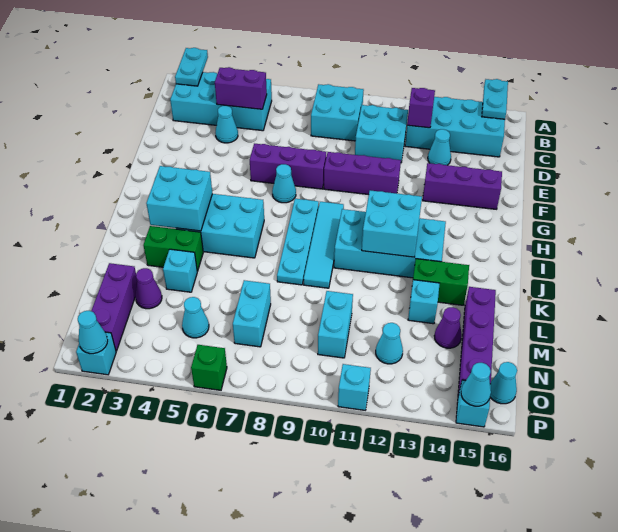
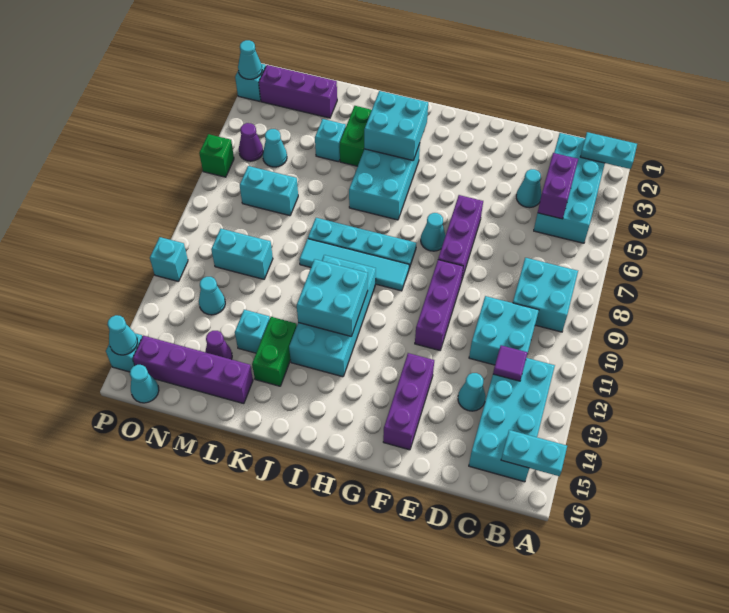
purple 1x1 brick [407,88,435,128] -> purple 1x1 tile [493,345,528,381]
purple 1x1 cone [135,268,162,309] -> purple 1x1 cone moved to [239,123,263,161]

